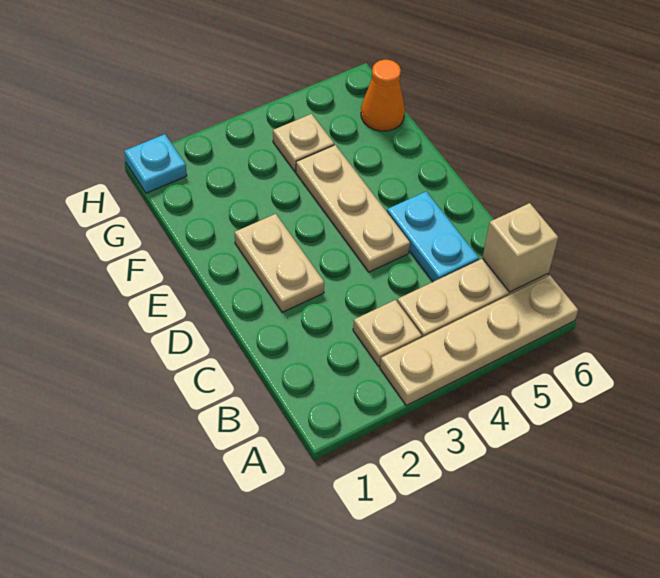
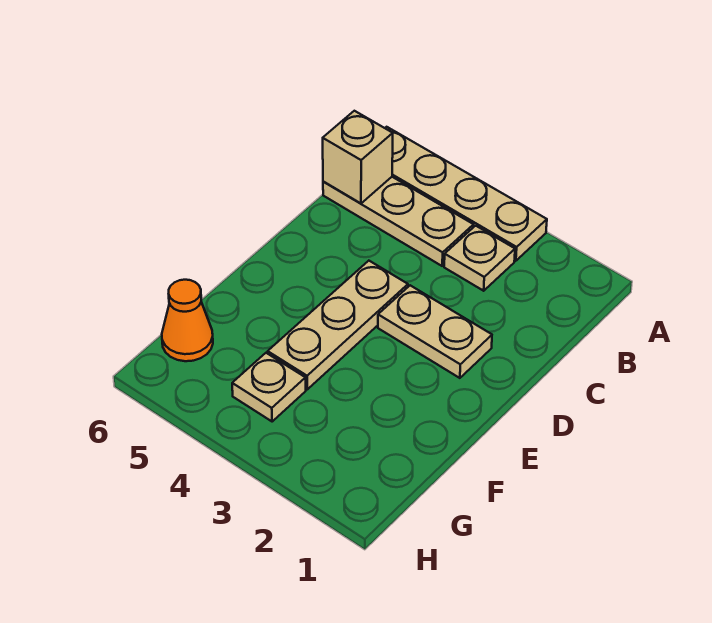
cyan 1x2 plate [387,192,479,282] -> none
tan 1x2 plate [235,214,324,312] -> tan 1x2 plate turned to [378,285,492,378]
cyan 1x1 plate [124,134,187,193] -> none

